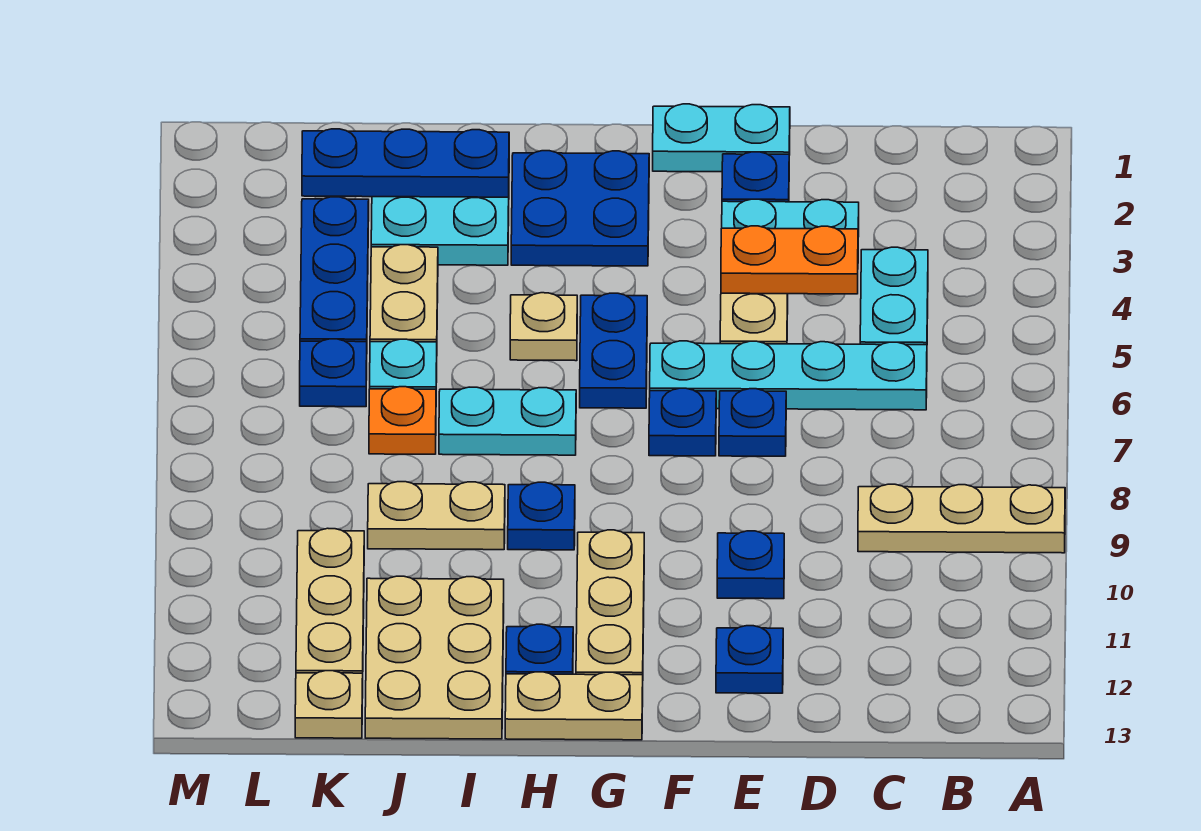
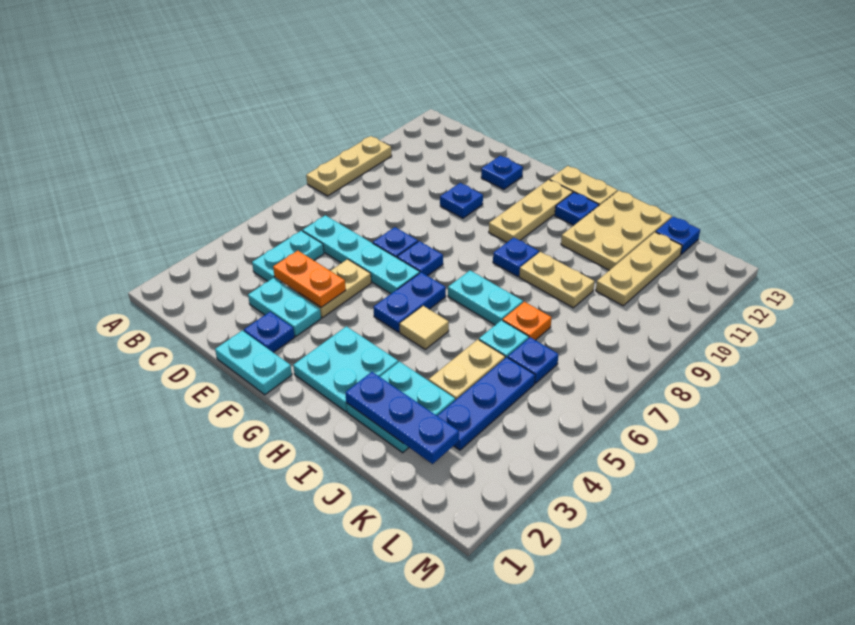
tan 1x3 plate [858,484,1065,553] -> tan 1x3 plate turned to [306,136,392,196]
blue 2x2 plate [511,151,649,266] -> cyan 2x2 plate [293,326,398,412]
tan 1x1 plate [510,293,577,361] -> tan 1x1 tile [399,306,449,349]
tan 1x1 plate [295,671,363,738] -> blue 1x1 plate [656,217,700,254]

